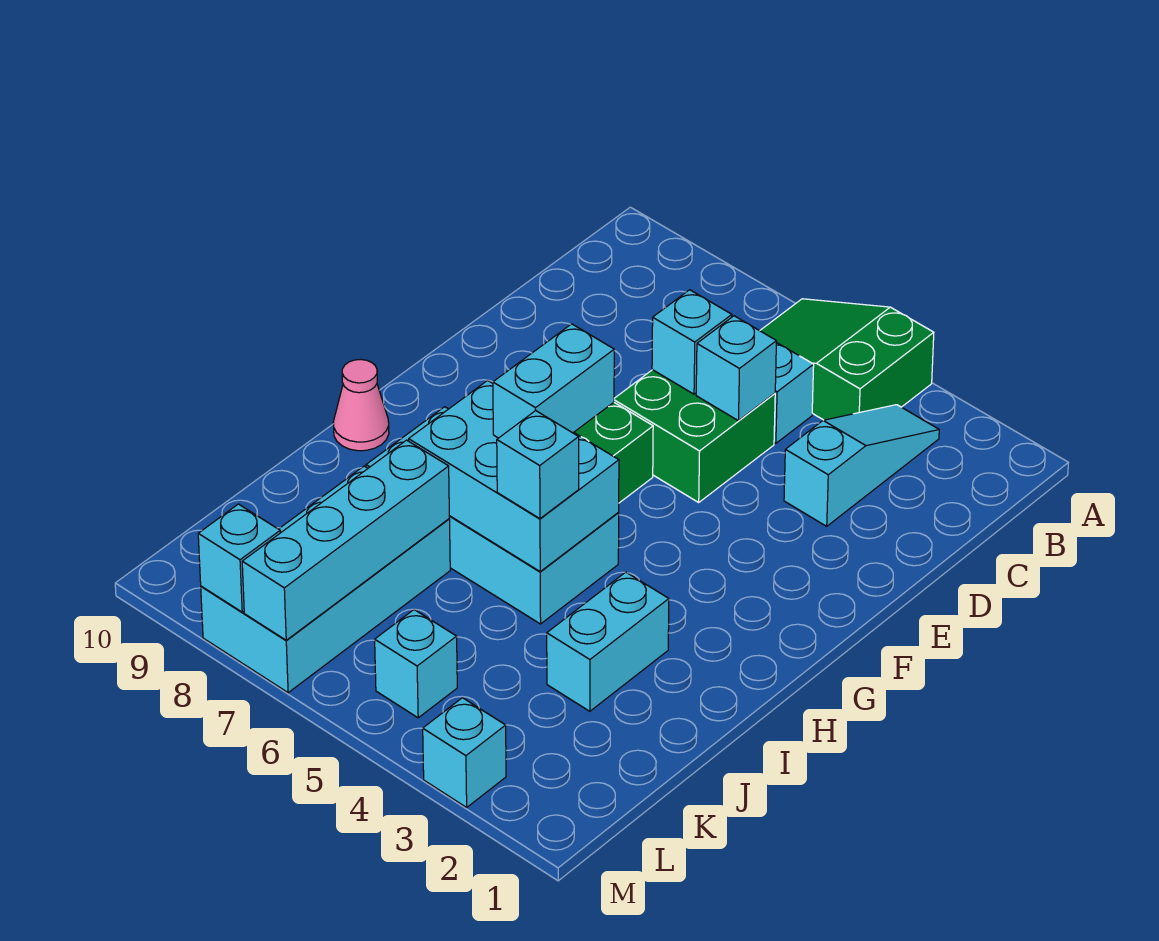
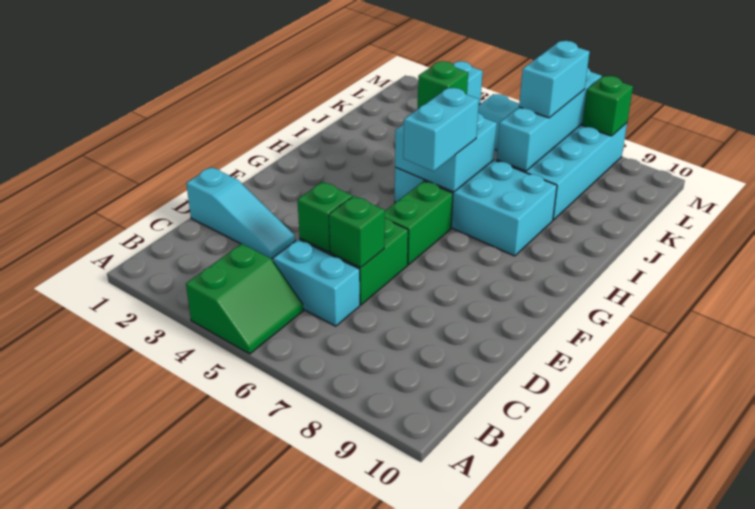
green 2x3 slope [760,299,934,420] -> green 2x2 slope [186,244,303,354]
cyan 1x3 slope [784,405,939,526] -> cyan 1x3 slope turned to [186,167,295,259]
cyan 1x1 brick [696,316,776,421] -> green 1x1 brick [297,182,352,252]
cyan 1x1 brick [652,290,732,394] -> green 1x1 brick [329,196,385,268]
cyan 2x3 brick [409,380,619,571] -> cyan 2x2 brick [395,113,497,192]
pink 1x1 cone [333,359,389,451] -> none
cyan 1x2 brick [547,572,669,711] -> cyan 1x2 brick moved to [519,41,589,118]
cyan 1x1 brick [497,411,579,519] -> green 1x1 brick [418,61,468,109]
cyan 1x1 brick [198,504,280,612] -> green 1x1 brick [582,76,633,136]

